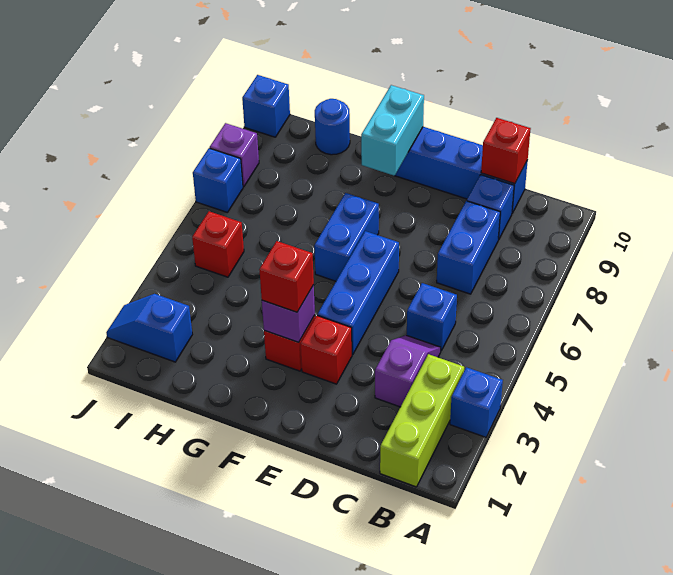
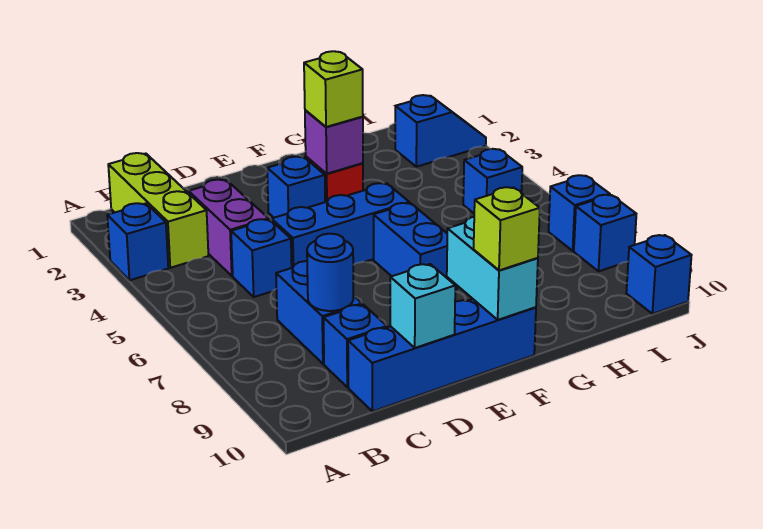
purple 1x2 slope [375,335,441,407] -> purple 1x2 brick [189,180,269,276]
red 1x1 brick [481,118,531,184] -> none
none -> cyan 1x1 brick [390,264,455,348]
red 1x1 brick [301,316,352,384] -> blue 1x1 brick [267,157,325,218]
blue 1x3 brick [317,231,399,355] -> blue 1x3 brick turned to [272,183,409,268]
red 1x1 brick [259,241,314,312] -> lime 1x1 brick [304,51,363,127]
none -> lime 1x1 brick [474,187,540,270]
blue 1x1 round brick [315,99,350,155] -> blue 1x1 round brick moved to [307,234,353,311]
red 1x1 brick [192,211,244,277] -> blue 1x1 brick [463,149,522,213]
purple 1x1 brick [210,123,259,187] -> blue 1x1 brick [574,195,636,271]

